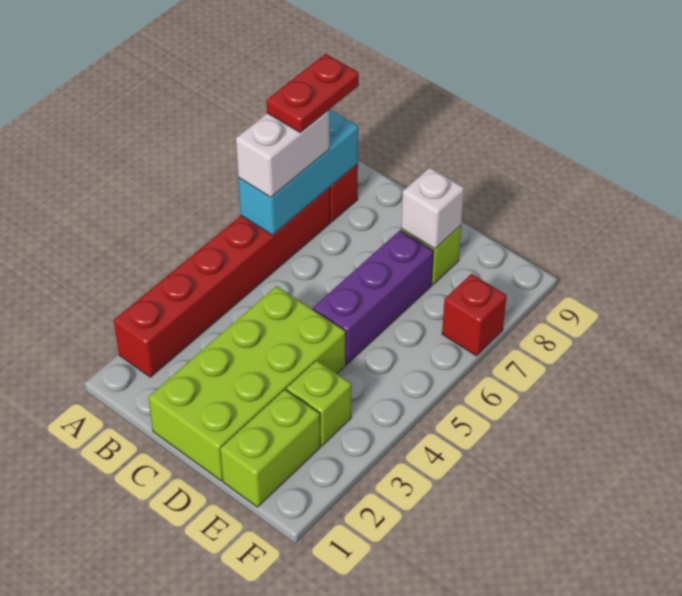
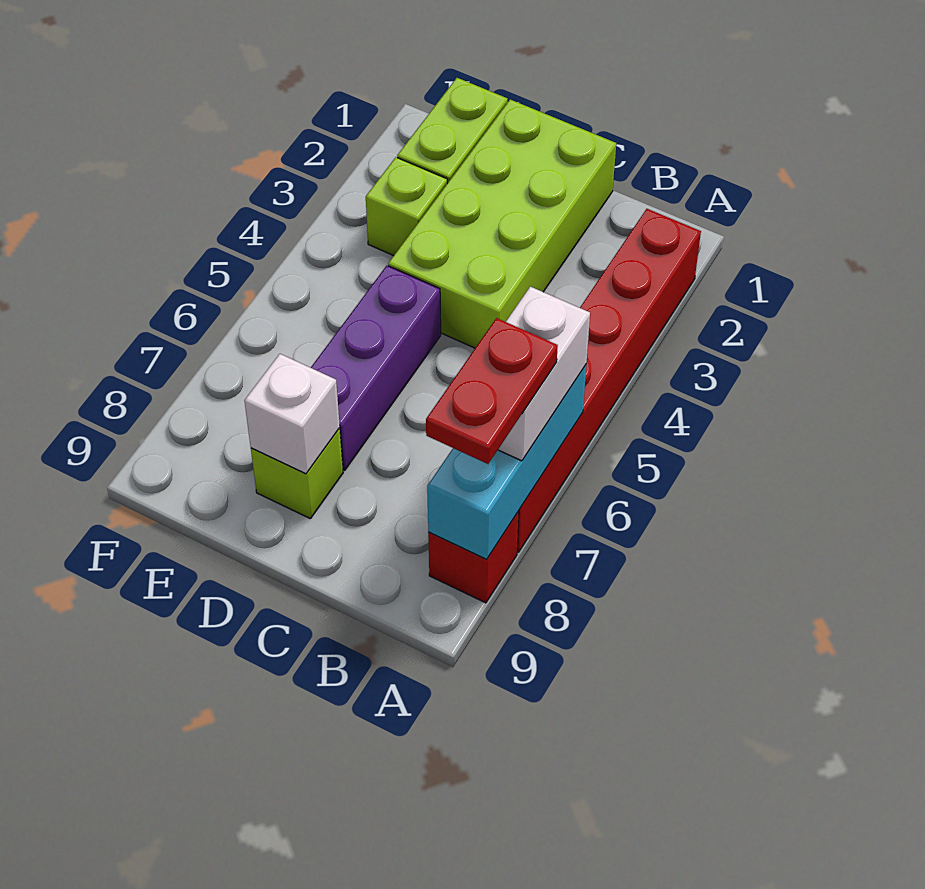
red 1x1 brick [442,274,507,356] -> none

